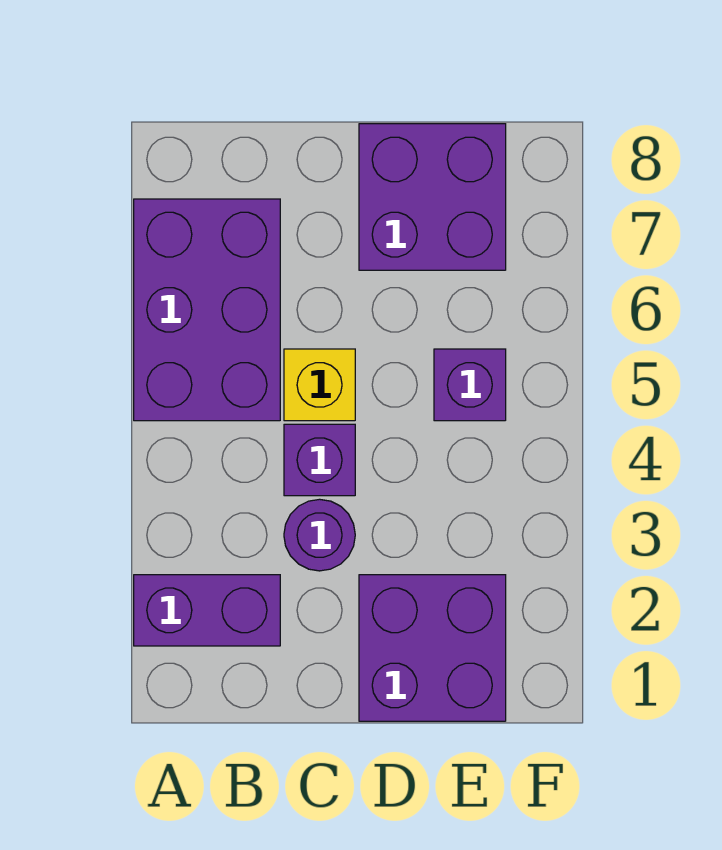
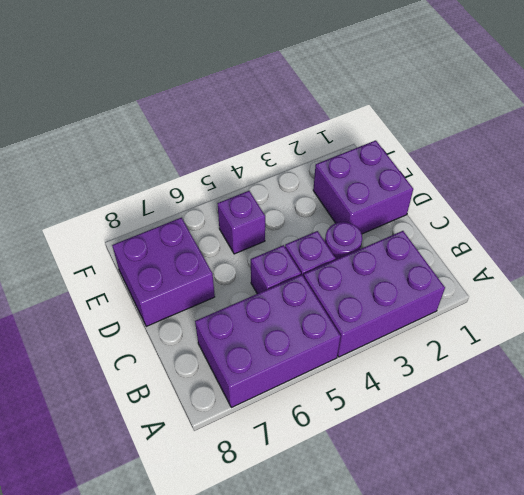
purple 1x2 brick [134,575,280,646] -> purple 2x3 brick [304,231,445,357]
yellow 1x1 brick [284,349,355,421] -> purple 1x1 brick [251,245,301,294]

